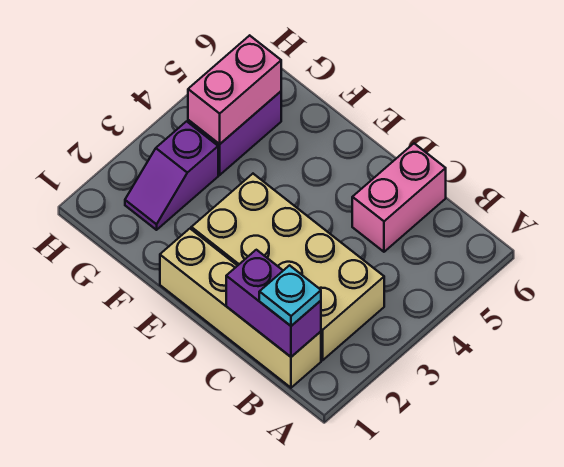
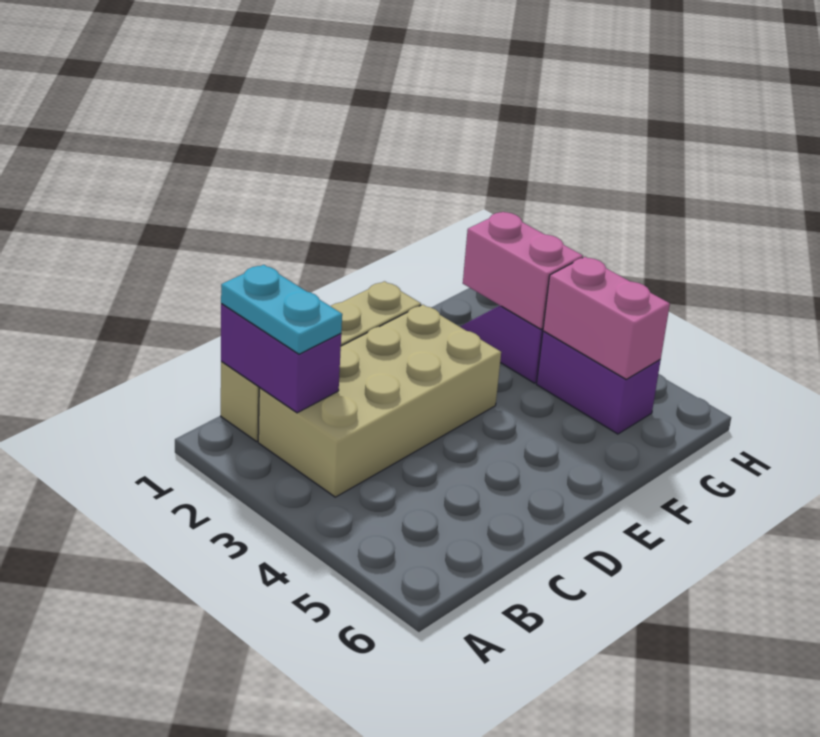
purple 1x2 brick [226,250,321,357] -> purple 1x2 brick turned to [221,304,341,413]
cyan 1x1 plate [259,265,321,326] -> cyan 1x2 plate [221,265,342,354]
pink 1x2 brick [352,143,446,252] -> pink 1x2 brick moved to [463,212,583,329]

